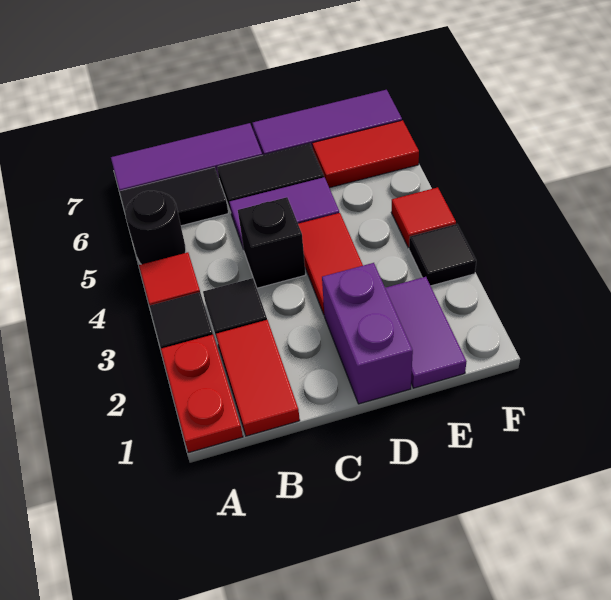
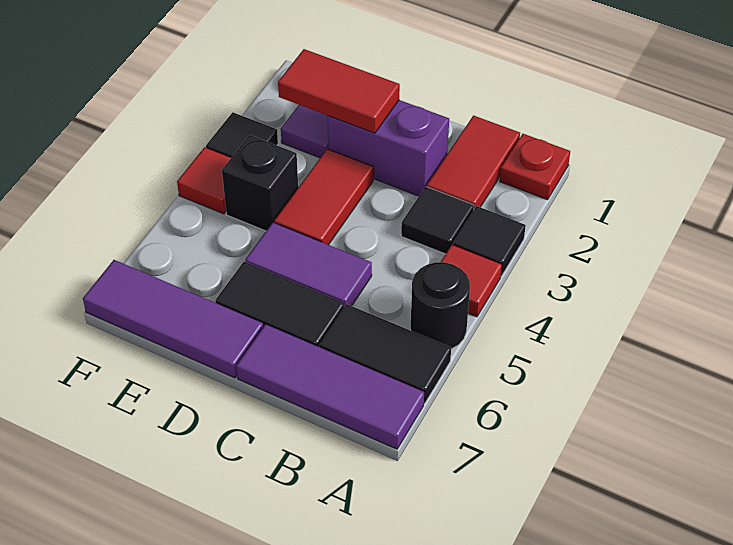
red 1x2 plate [161,335,243,453] -> red 1x1 plate [500,134,570,200]
black 1x1 brick [238,197,305,288] -> black 1x1 brick moved to [222,135,298,231]
purple 1x2 brick [322,263,413,404] -> purple 1x2 brick turned to [328,100,449,196]
red 1x2 tile [312,120,419,188] -> red 1x2 tile moved to [278,49,400,133]

